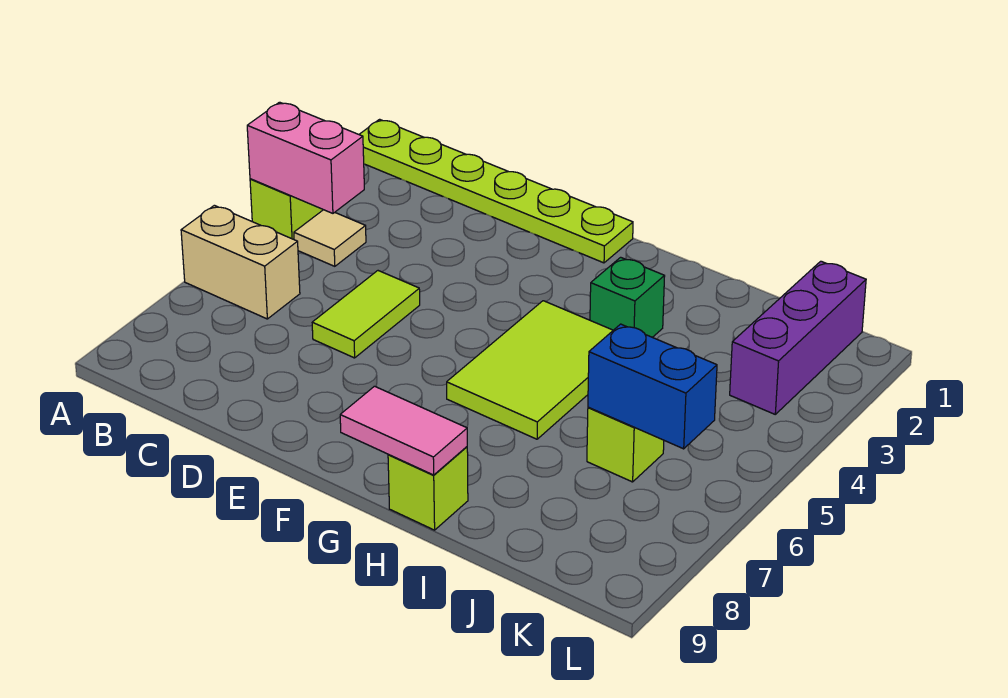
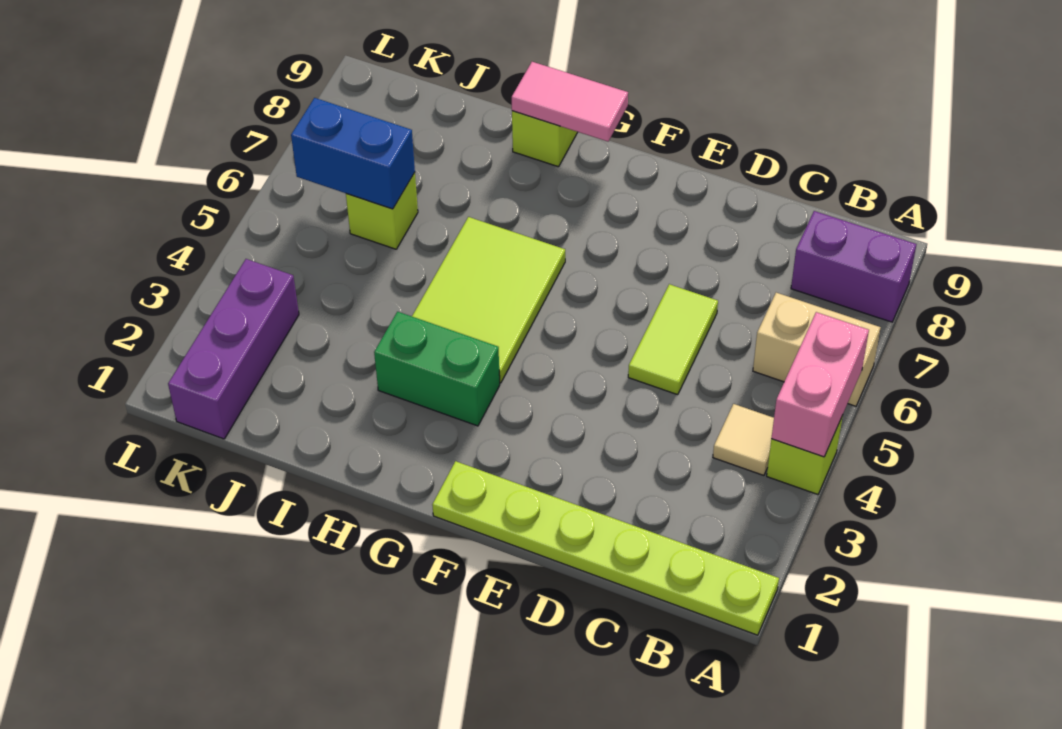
pink 1x2 brick [247,102,364,213] -> pink 1x2 brick turned to [771,312,869,457]
none -> purple 1x2 brick [791,211,916,322]
green 1x1 brick [590,257,665,337] -> green 1x2 brick [374,312,500,426]

